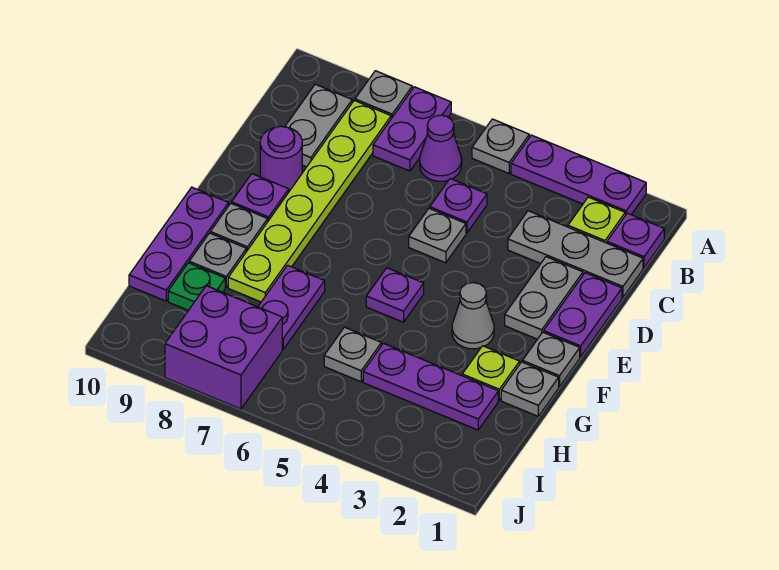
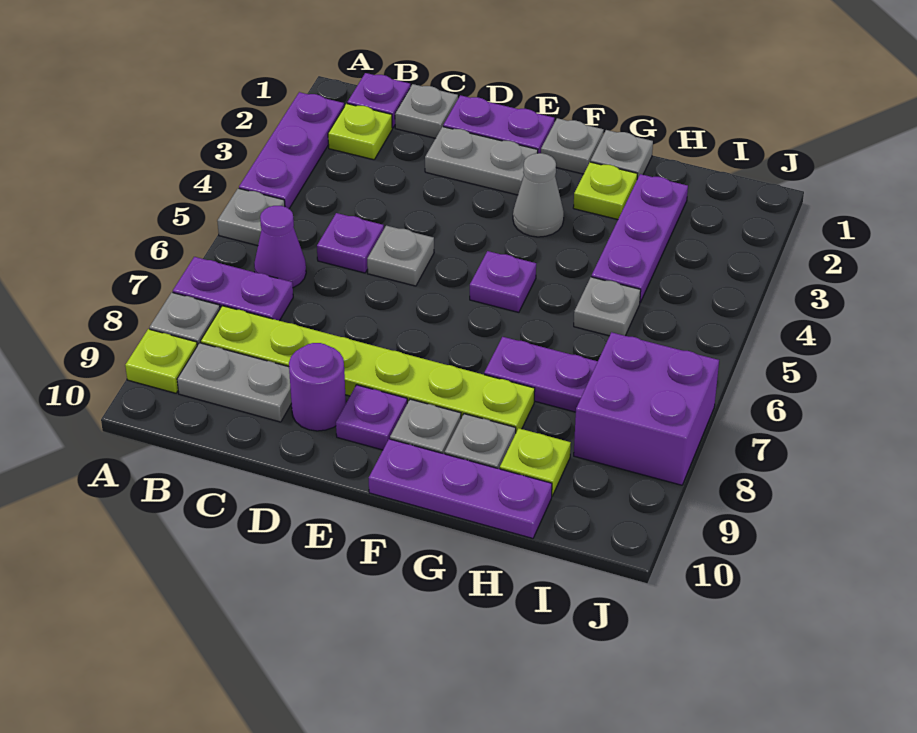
none -> lime 1x1 plate [125,329,197,393]
grey 1x3 plate [508,211,643,297] -> grey 1x1 plate [395,84,458,138]
green 1x1 plate [168,263,225,310] -> lime 1x1 plate [500,428,571,496]

